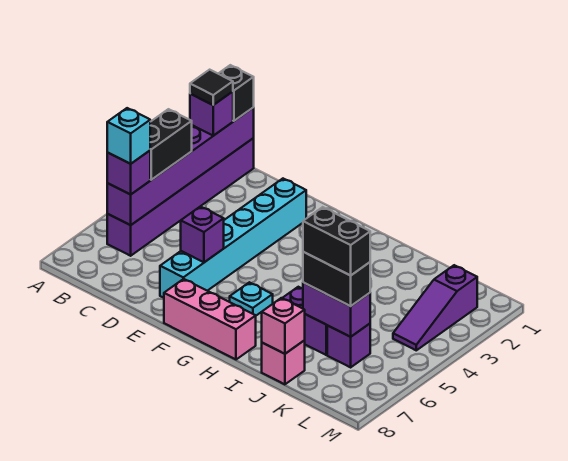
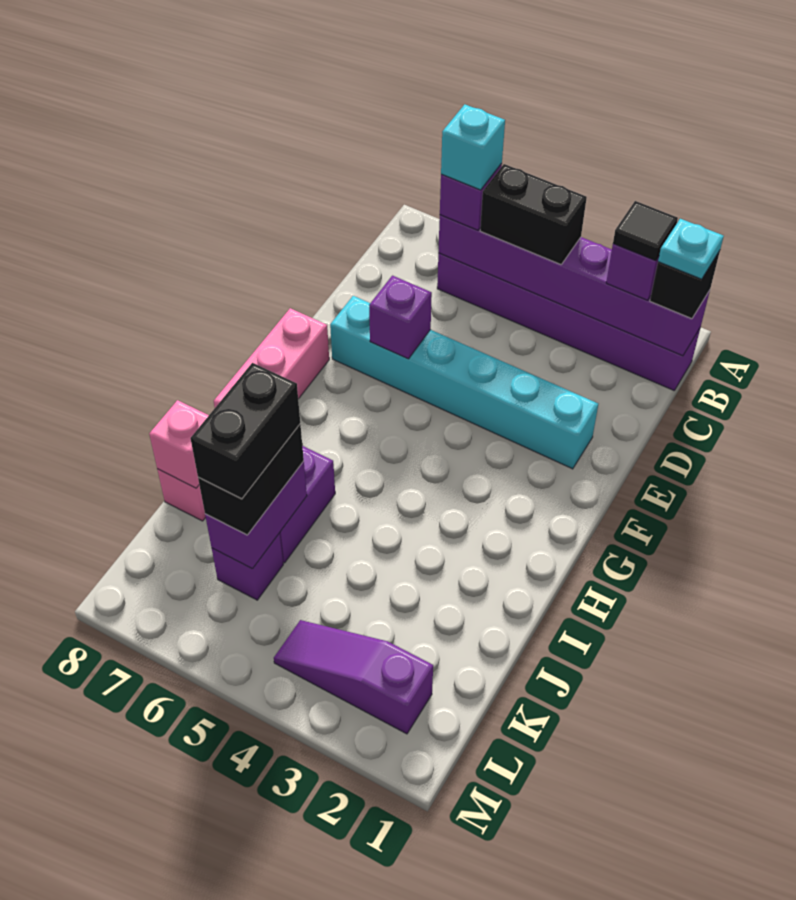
cyan 1x1 plate [230,282,273,315] -> cyan 1x1 plate moved to [658,219,724,279]

